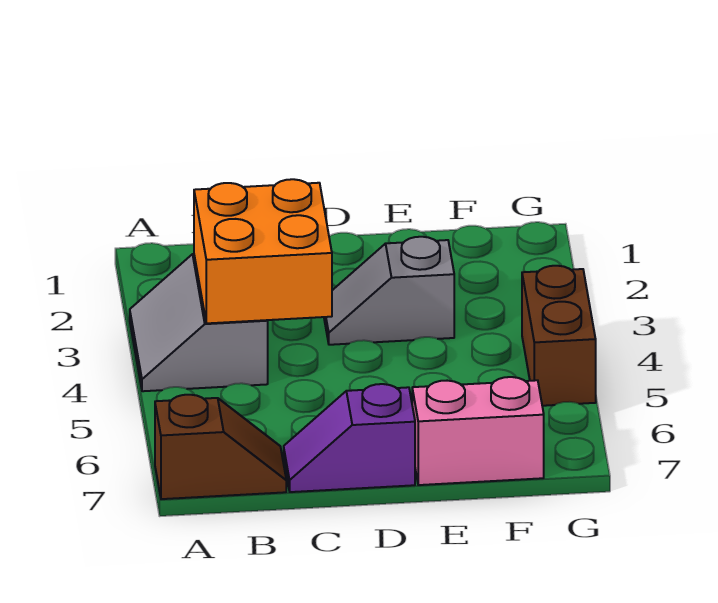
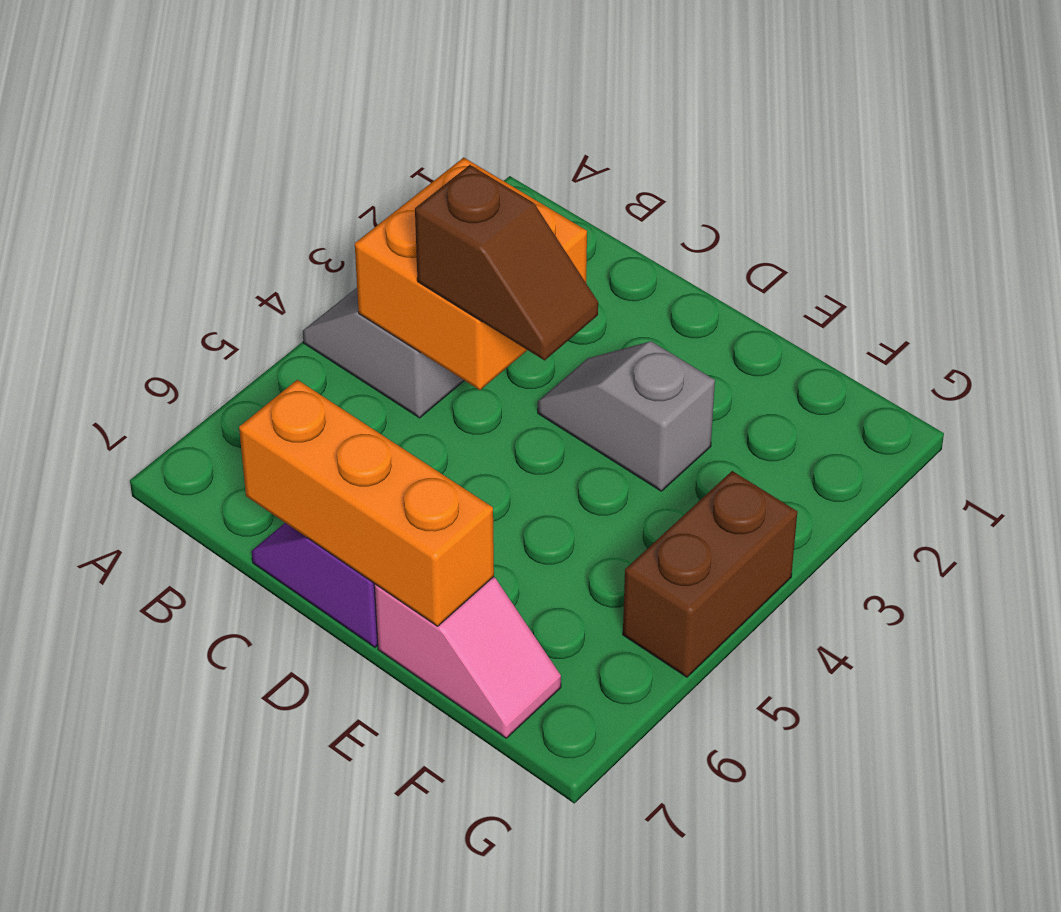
brown 1x2 slope [155,395,286,499] -> brown 1x2 slope moved to [415,165,598,360]
none -> orange 1x3 brick [239,380,494,626]
pink 1x2 brick [412,377,544,485] -> pink 1x2 slope [374,577,561,738]

